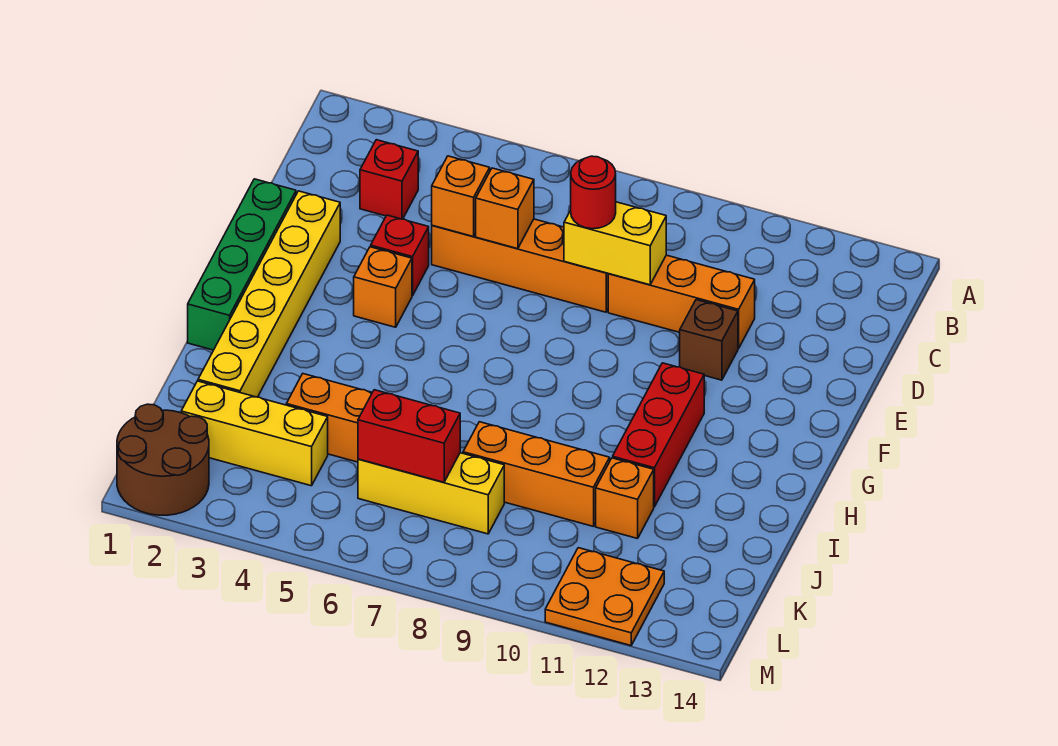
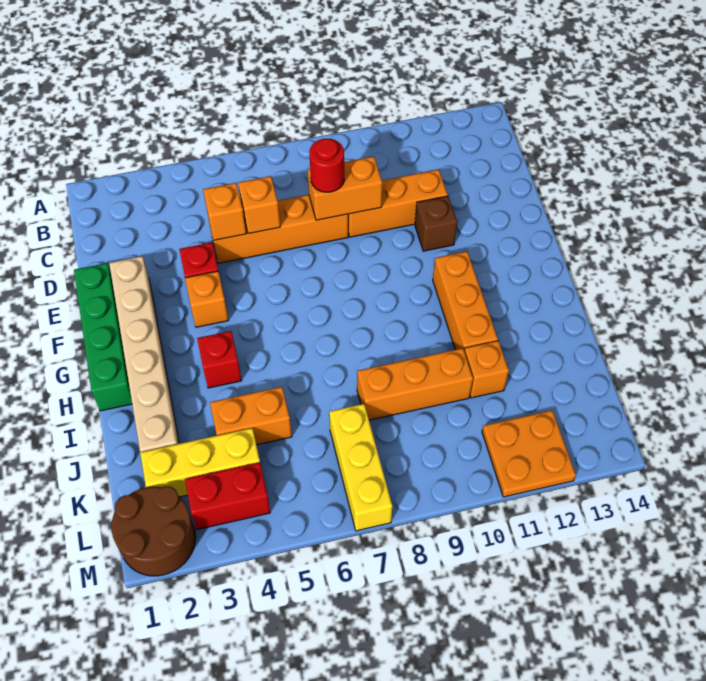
red 1x1 brick [360,140,418,219] -> red 1x1 brick moved to [197,331,242,388]
yellow 1x2 brick [564,202,666,285] -> orange 1x2 brick [308,157,382,220]
yellow 1x6 brick [198,191,340,397] -> tan 1x6 brick [109,256,179,452]
red 1x3 brick [613,363,704,507] -> orange 1x3 brick [433,251,498,350]
yellow 1x3 brick [358,453,504,534] -> yellow 1x3 brick turned to [329,404,392,531]
red 1x2 brick [358,390,460,482] -> red 1x2 brick moved to [185,462,270,530]

